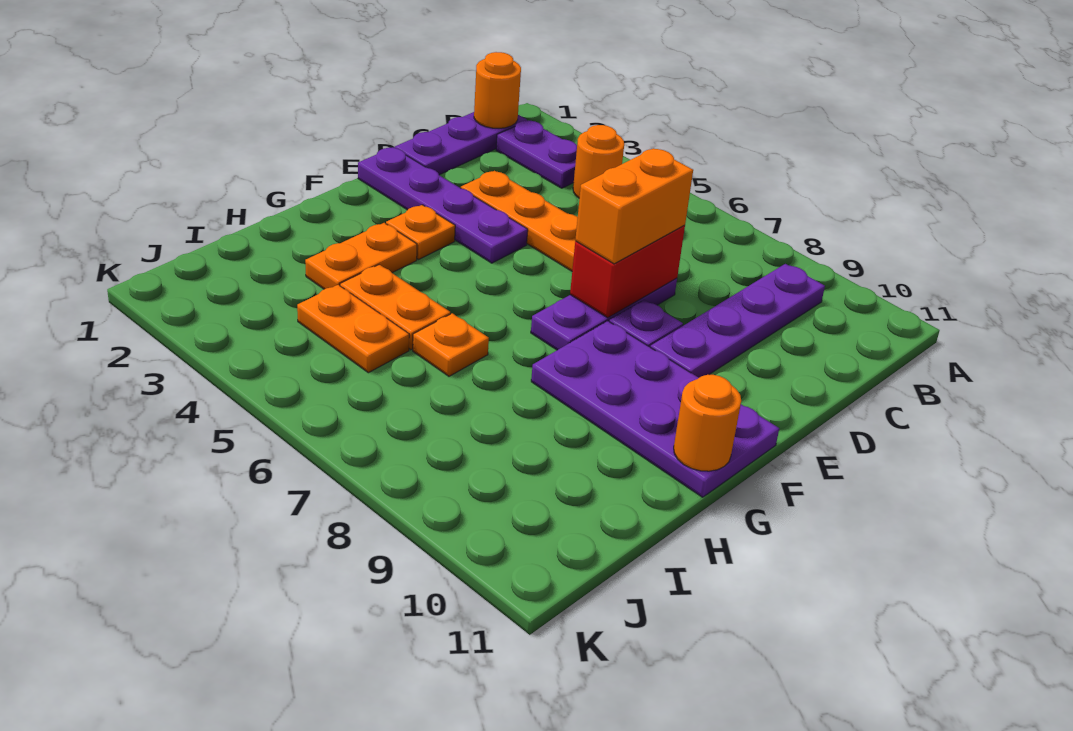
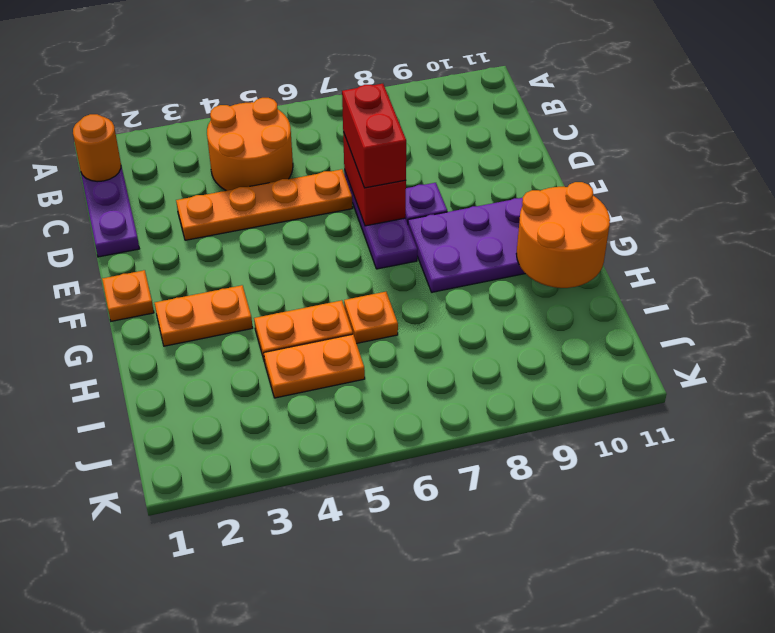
purple 1x2 plate [496,120,577,188] -> none
orange 1x1 round brick [573,125,624,198] -> orange 2x2 round brick [207,98,293,191]
purple 1x4 plate [651,264,825,378] -> none
orange 1x2 brick [575,148,693,264] -> red 1x2 brick [342,84,406,188]
purple 1x4 plate [358,148,528,263] -> none
orange 1x1 plate [386,205,455,259] -> orange 1x1 plate moved to [102,270,154,321]
orange 1x2 plate [305,223,417,289] -> orange 1x2 plate turned to [155,285,253,346]
orange 1x1 round brick [674,375,741,471] -> orange 2x2 round brick [516,182,610,288]

